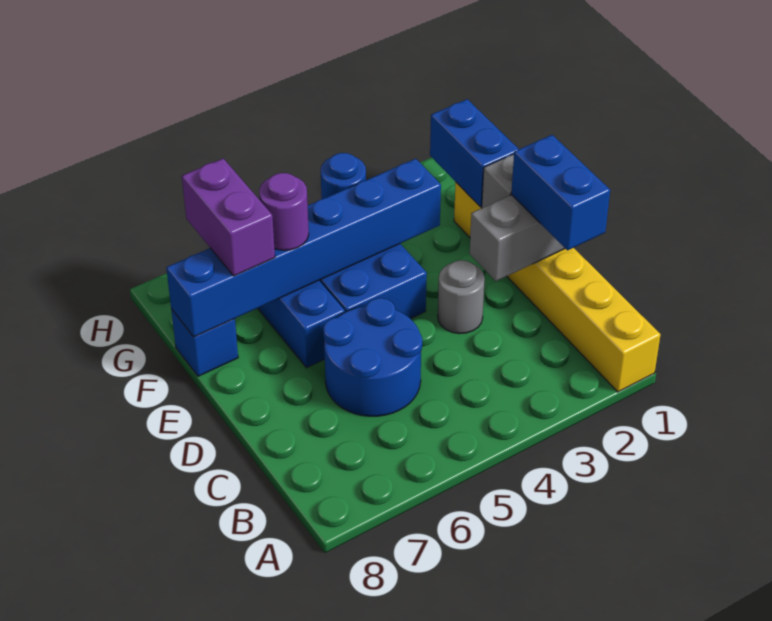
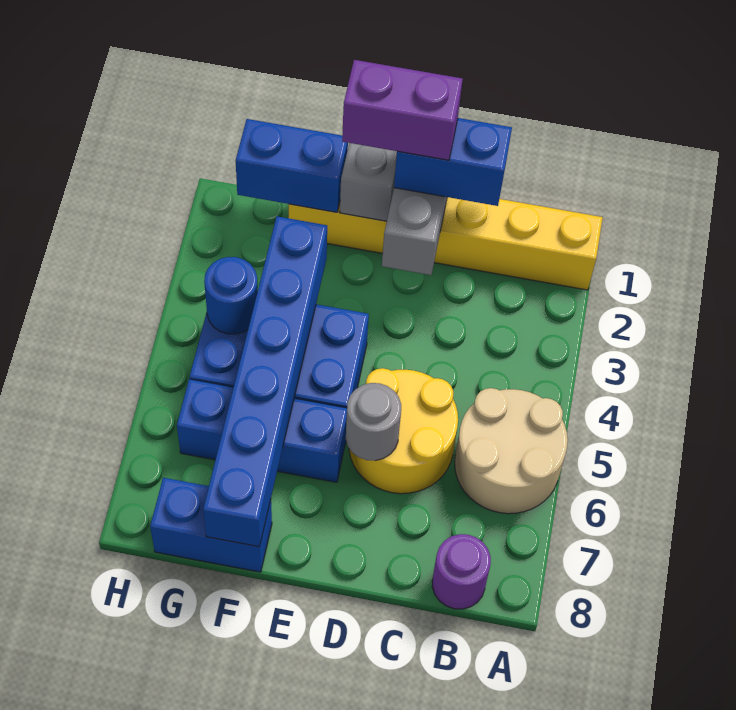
none -> tan 2x2 round brick [455,388,568,514]
blue 2x2 round brick [323,298,422,416] -> yellow 2x2 round brick [349,368,458,494]
grey 1x1 round brick [438,260,485,334] -> grey 1x1 round brick moved to [346,383,401,461]
purple 1x1 round brick [259,173,309,250] -> purple 1x1 round brick moved to [432,534,491,609]
purple 1x2 brick [182,159,275,276] -> purple 1x2 brick moved to [342,60,463,160]
blue 1x1 brick [171,309,238,376] -> blue 1x2 brick [150,478,272,572]

